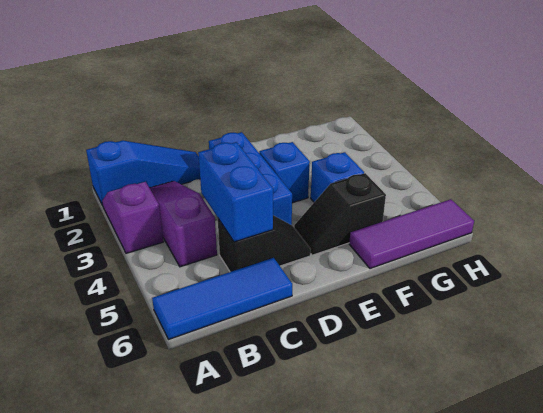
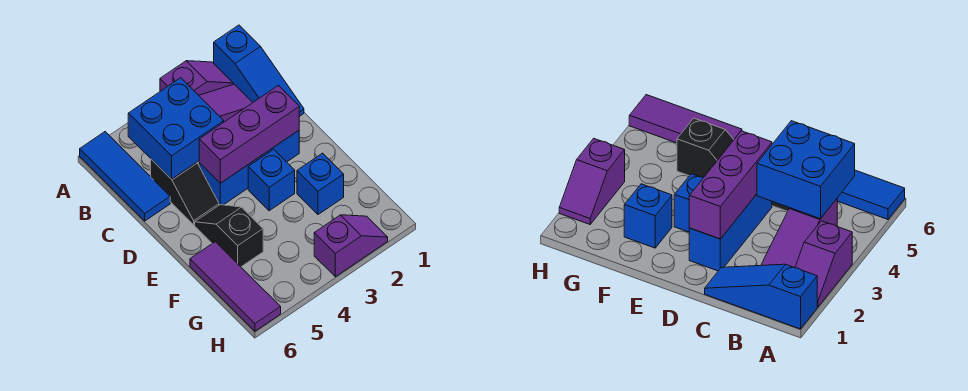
blue 1x2 brick [198,142,273,242] -> blue 2x2 brick [128,78,224,179]
none -> purple 1x3 brick [199,86,299,183]
blue 1x1 brick [311,152,364,202] -> blue 1x1 brick moved to [297,153,344,214]
none -> purple 1x2 slope [314,215,388,277]

